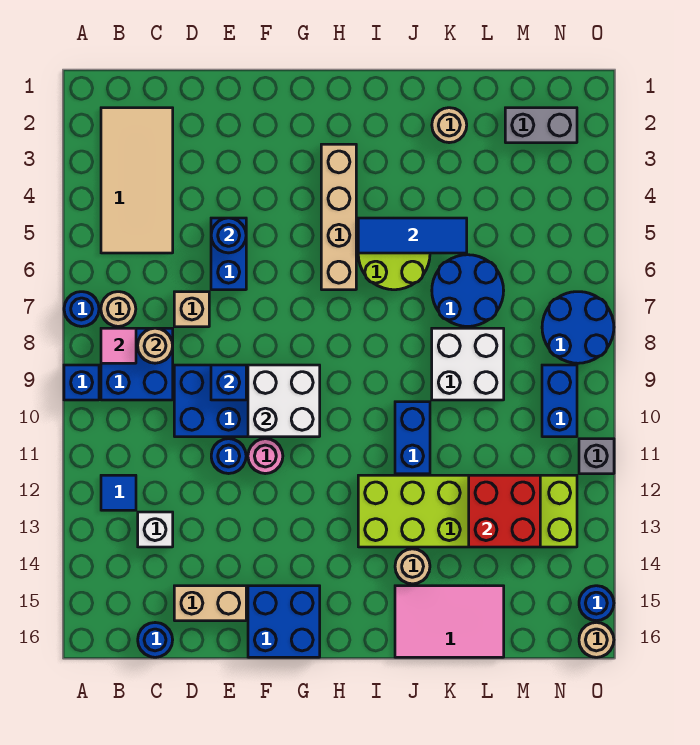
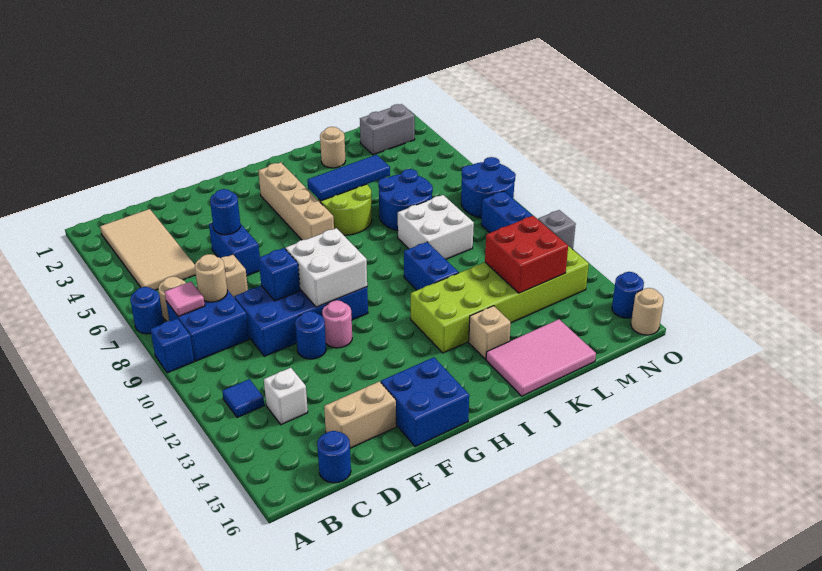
tan 1x1 round brick [395,549,430,584] -> tan 1x1 brick [469,306,511,359]

